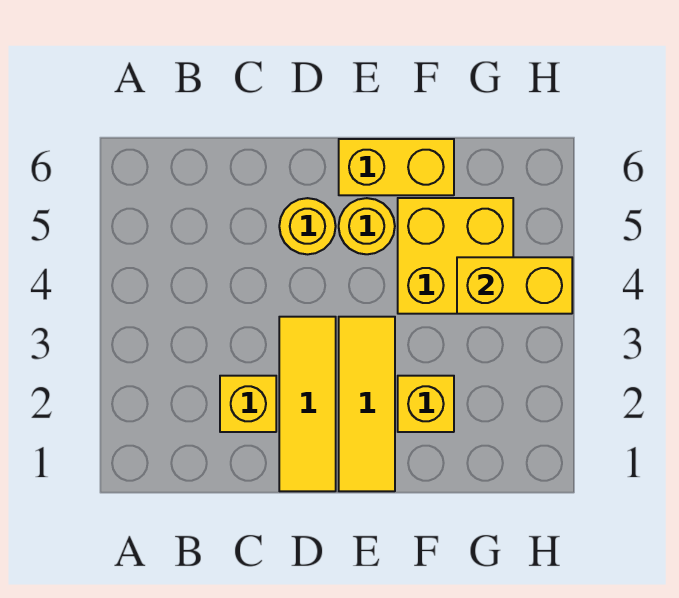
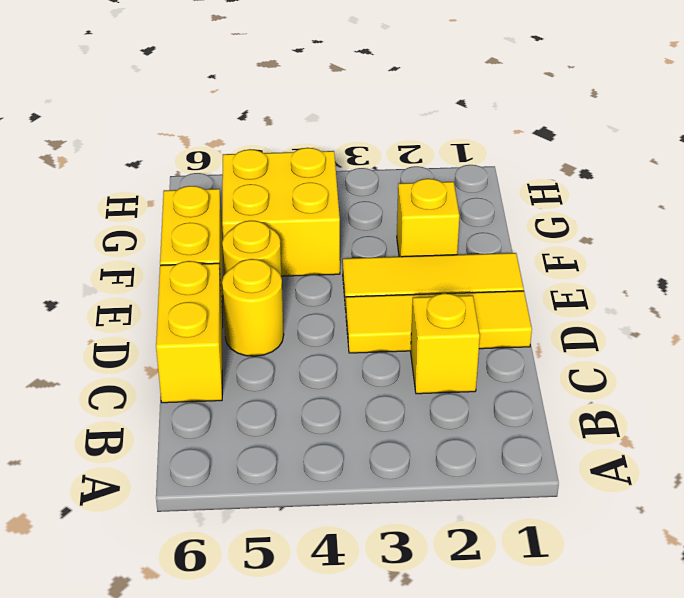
yellow 1x2 brick [457,257,572,314] -> yellow 1x2 brick moved to [156,261,223,403]

